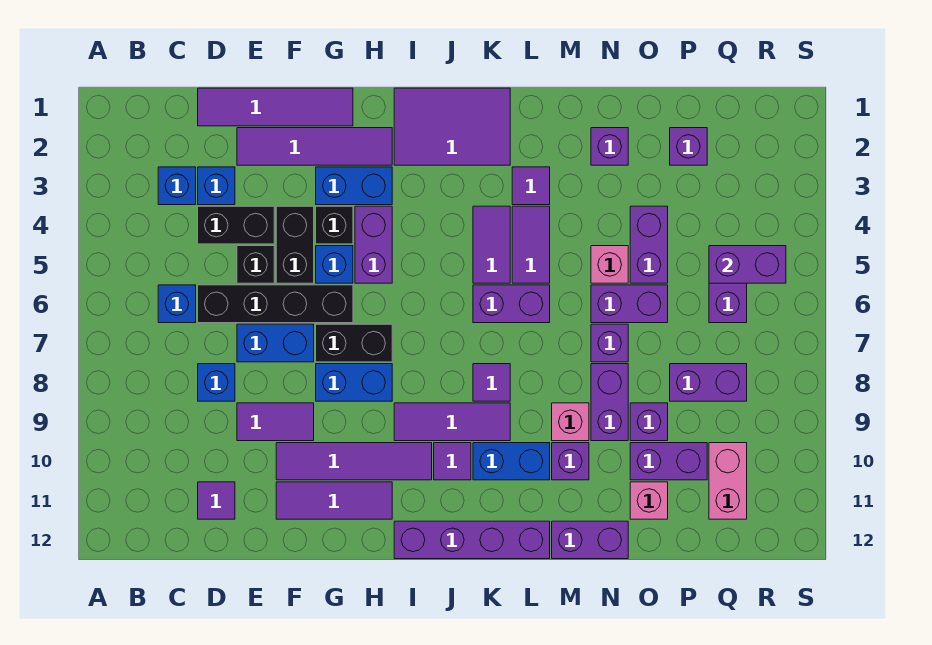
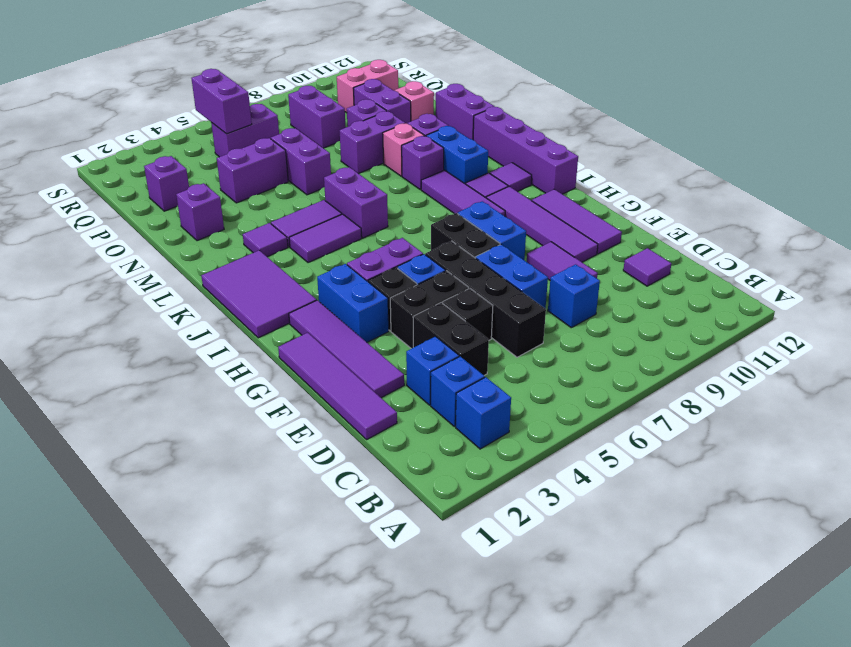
blue 1x1 brick [158,285,196,323] -> blue 1x1 brick moved to [456,377,511,449]
purple 1x1 tile [473,364,510,401] -> purple 1x1 tile moved to [490,163,532,192]
pink 1x1 brick [591,246,628,283] -> none
purple 1x1 brick [591,324,628,362] -> purple 1x1 brick moved to [402,136,444,190]

